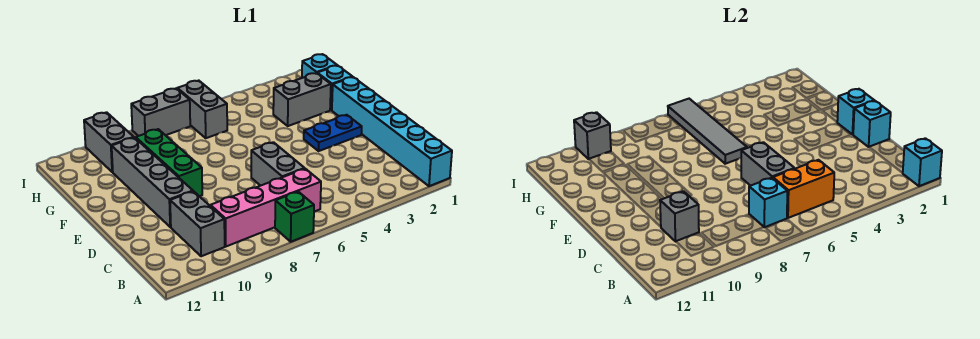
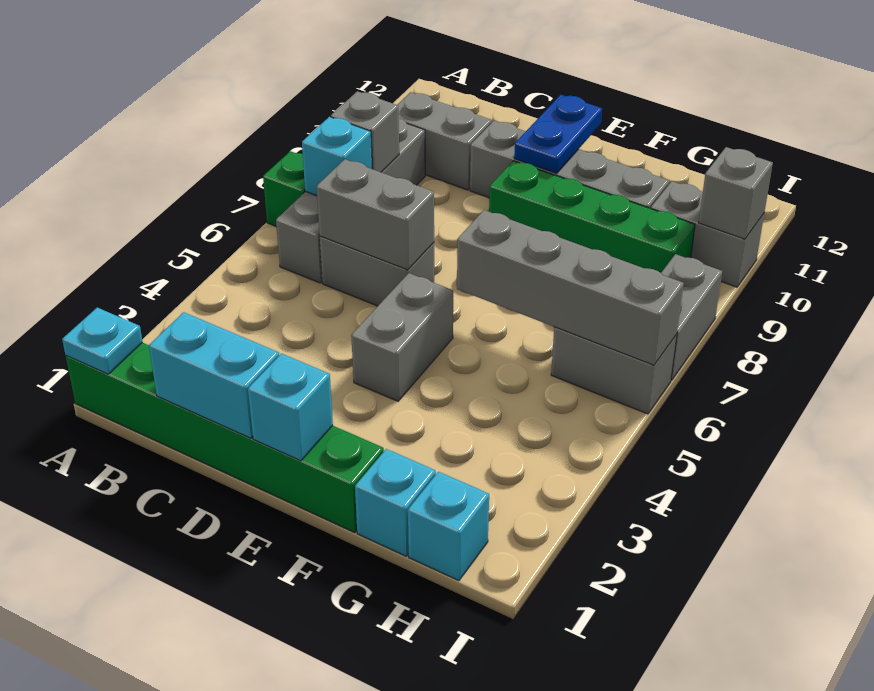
cyan 1x6 brick [332,77,452,186] -> green 1x6 brick [66,343,384,533]
cyan 1x1 brick [903,138,942,186] -> cyan 1x1 plate [62,308,143,374]
orange 1x2 brick [773,160,834,218] -> none
pink 1x4 brick [210,169,321,246] -> grey 1x4 brick [276,118,425,283]
grey 1x1 brick [660,191,699,242] -> grey 1x1 brick moved to [331,91,399,172]
cyan 1x1 brick [853,101,891,147] -> cyan 1x2 brick [149,312,279,438]
blue 1x2 plate [304,115,362,151] -> blue 1x2 plate moved to [514,95,602,173]
green 1x3 brick [136,129,202,196] -> green 1x4 brick [489,161,695,273]
grey 1x4 tile [668,99,747,164] -> grey 1x4 brick [457,210,684,365]
grey 1x2 brick [273,73,331,126] -> grey 1x2 brick moved to [351,273,453,401]

